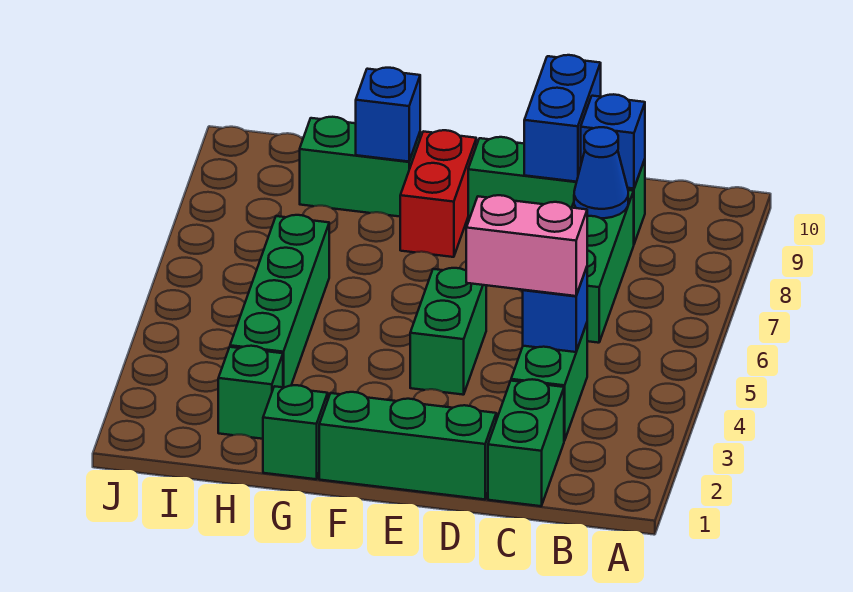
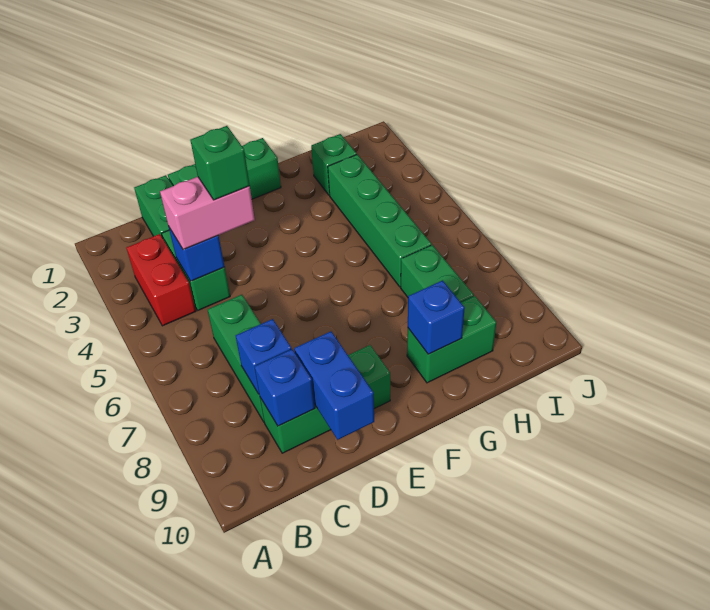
blue 1x1 cone [574,127,628,218] -> blue 1x1 brick [236,319,291,394]
green 1x2 brick [410,268,486,395] -> green 1x2 brick moved to [401,245,474,302]
red 1x2 brick [400,130,476,257] -> red 1x2 brick moved to [127,234,196,326]
green 1x1 brick [263,385,328,479] -> green 1x1 brick moved to [190,126,250,200]

